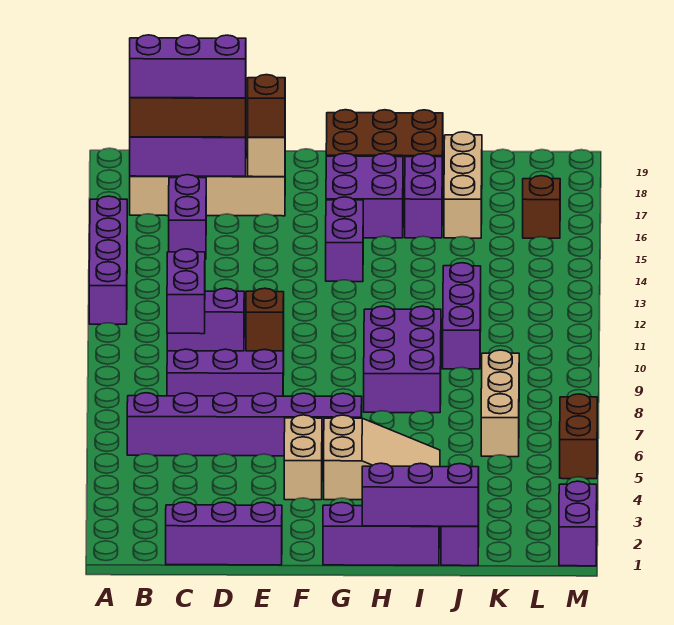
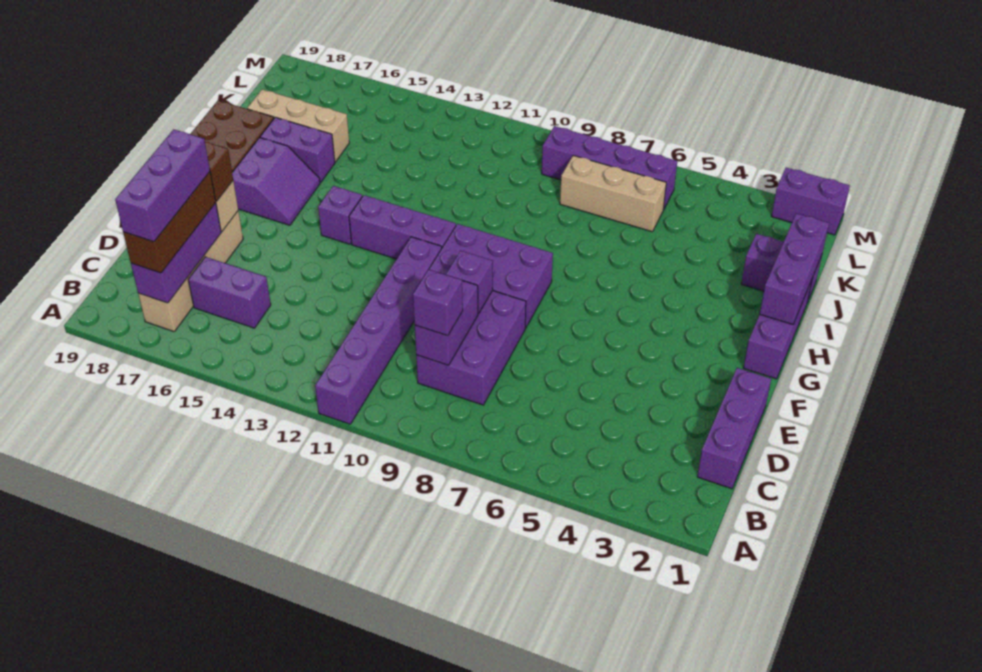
purple 1x4 brick [89,196,127,324] -> purple 1x4 brick moved to [542,126,677,210]
purple 1x6 brick [127,393,362,456] -> purple 1x6 brick moved to [315,237,442,424]
purple 1x2 brick [167,249,205,334] -> purple 1x1 brick [413,269,463,336]
brown 1x1 brick [246,288,284,351] -> purple 1x1 brick [446,251,493,314]
tan 1x2 brick [284,415,322,500] -> none
tan 2x3 slope [324,415,440,500] -> none
purple 1x2 brick [326,197,363,282] -> purple 1x1 brick [318,186,362,244]
purple 2x2 brick [326,153,403,238] -> purple 2x2 slope [232,138,320,225]
purple 2x3 brick [364,306,441,413] -> purple 2x3 brick moved to [429,224,553,328]
purple 1x3 brick [443,263,481,369] -> purple 1x3 brick moved to [349,195,456,259]
brown 1x1 brick [523,176,560,238] -> none
brown 1x2 brick [560,394,597,479] -> none

